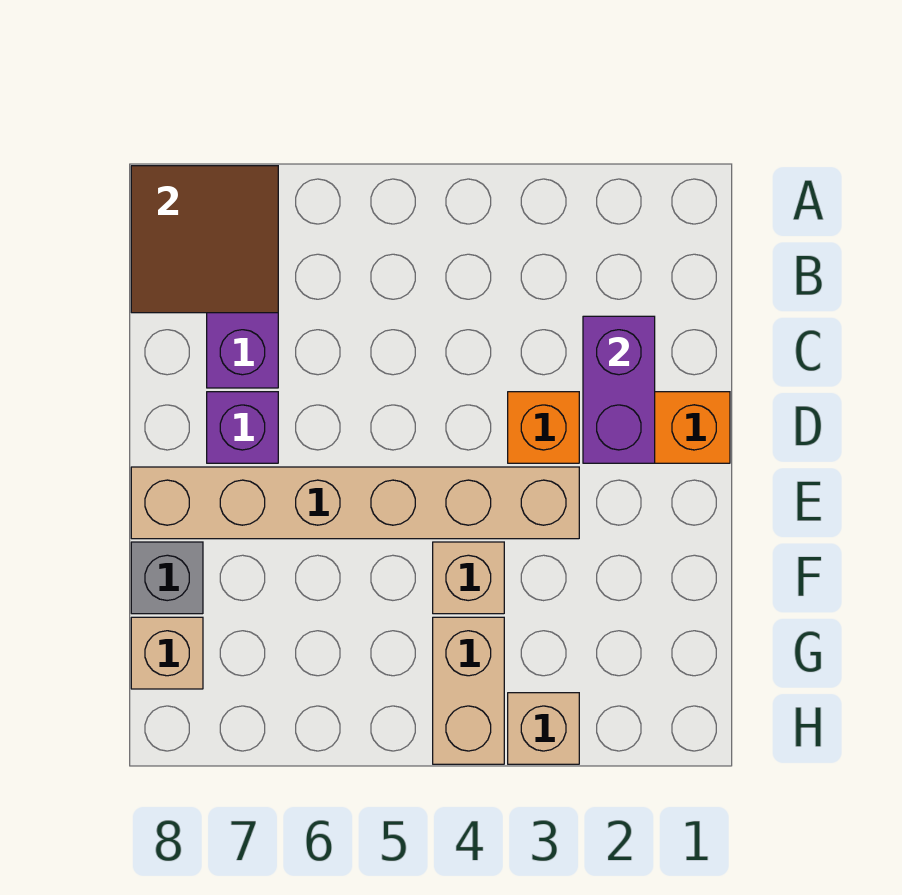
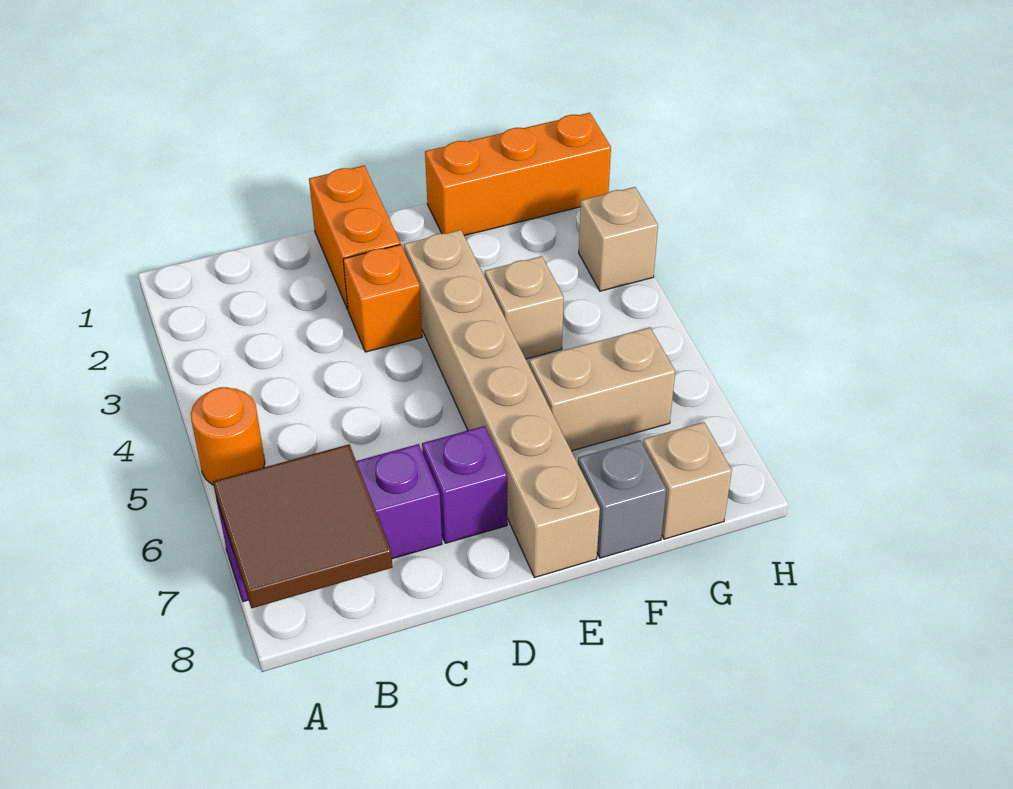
none -> orange 1x1 round brick [191,387,265,485]
purple 1x2 brick [583,316,655,463] -> none
none -> orange 1x3 brick [425,113,611,236]
tan 1x2 brick [433,617,504,764] -> tan 1x2 brick moved to [529,328,675,451]

